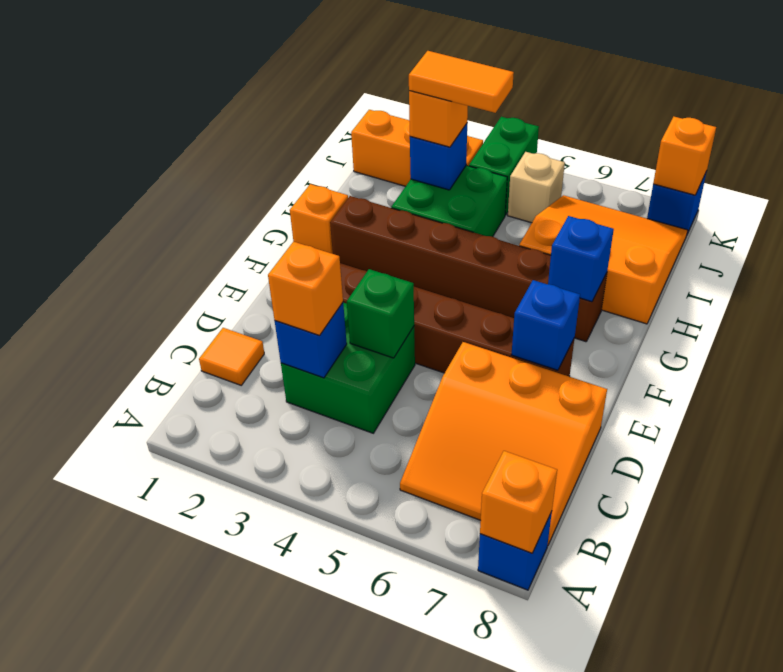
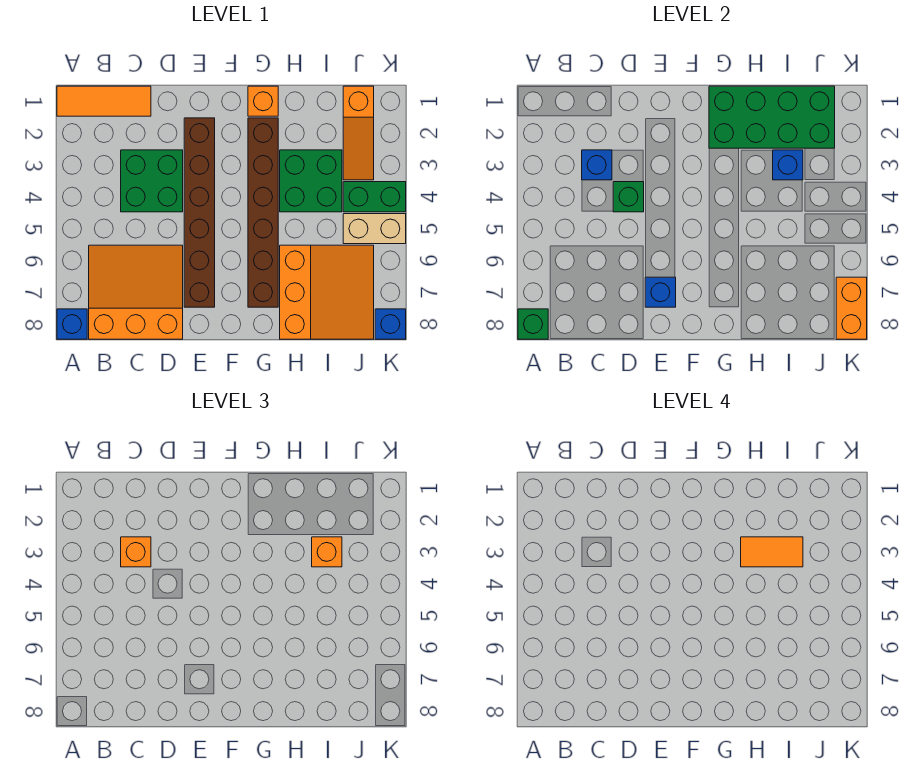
orange 1x1 brick [480,451,557,553] -> green 1x1 brick [518,309,548,339]
orange 3x3 slope [400,342,607,546] -> orange 3x3 slope turned to [89,245,183,339]
orange 1x1 tile [199,328,264,385] -> orange 1x3 tile [57,86,151,116]
none -> green 2x4 brick [709,86,835,148]
blue 1x1 brick [548,216,614,302] -> none
orange 1x2 tile [409,51,514,113] -> orange 1x2 tile turned to [741,537,803,567]
orange 1x3 brick [351,110,483,186] -> orange 1x3 slope [343,86,374,180]
tan 1x1 brick [508,152,565,223] -> tan 1x2 brick [343,214,406,244]
orange 1x1 brick [653,117,716,195] -> orange 1x2 brick [836,277,867,339]

